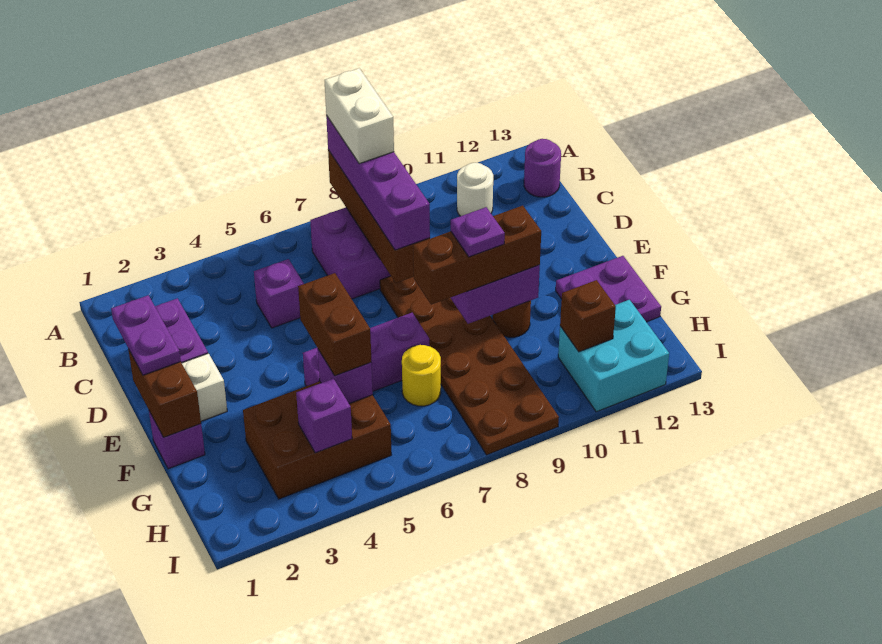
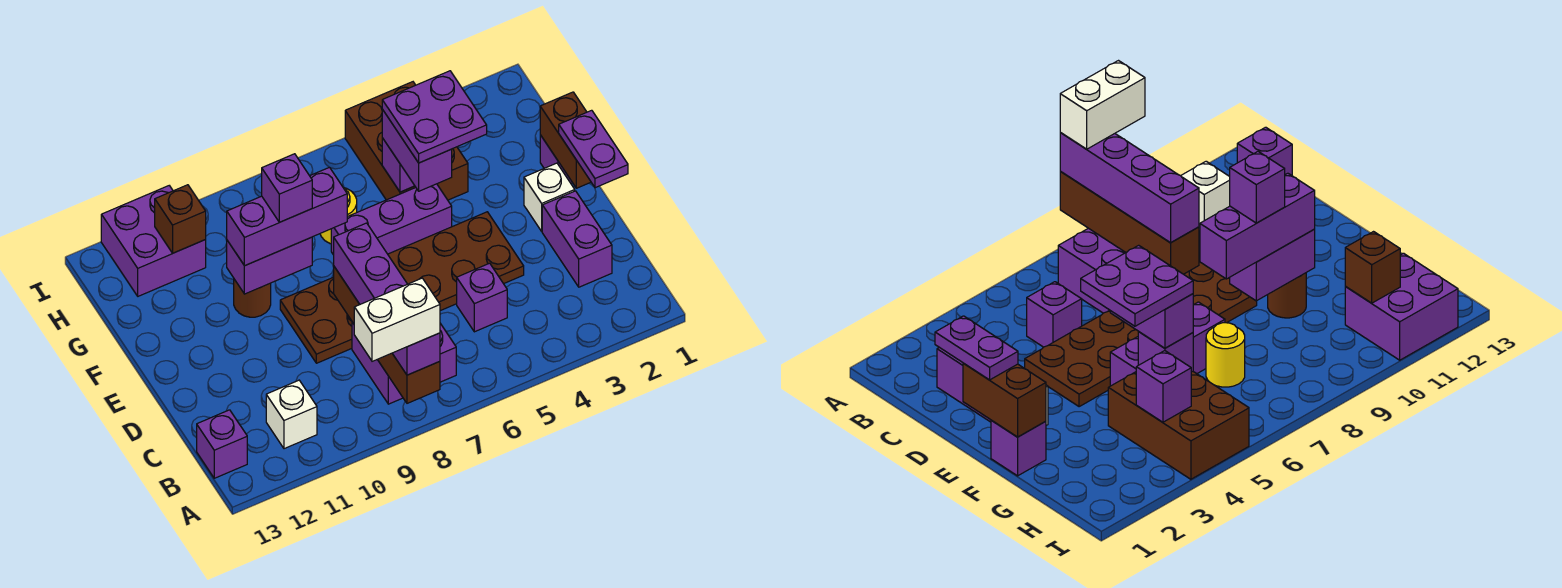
white 1x2 brick [325,68,394,164] -> white 1x2 brick turned to [354,278,440,361]
white 1x1 round brick [457,163,493,216] -> white 1x1 brick [266,380,317,449]
purple 1x1 round brick [524,139,561,197] -> purple 1x1 brick [197,410,247,478]
brown 2x6 plate [380,276,559,455] -> brown 2x6 plate turned to [280,212,524,363]
brown 1x2 brick [298,273,371,376] -> purple 1x2 brick [382,109,452,191]
brown 1x3 brick [413,206,541,305] -> purple 1x3 brick [227,167,347,266]
purple 1x1 plate [451,207,505,257] -> purple 1x1 brick [262,154,312,222]
purple 2x2 plate [556,256,661,322] -> purple 2x2 plate moved to [382,71,487,163]
brown 2x3 brick [243,381,391,499] -> brown 2x3 brick turned to [345,82,468,200]
cyan 2x2 brick [558,300,669,412] -> purple 2x2 brick [101,186,206,296]

